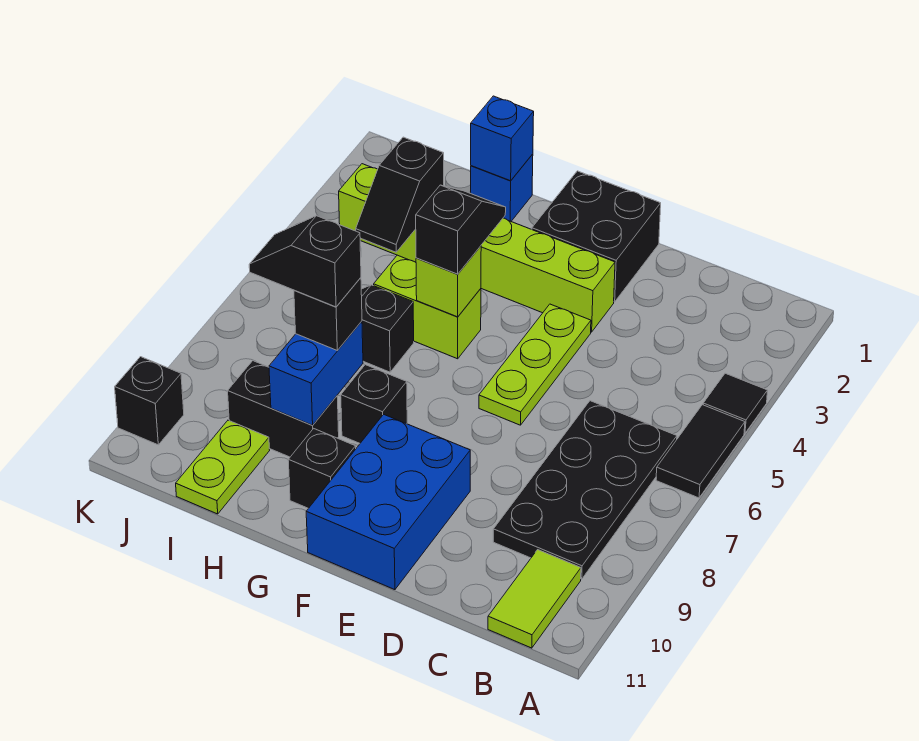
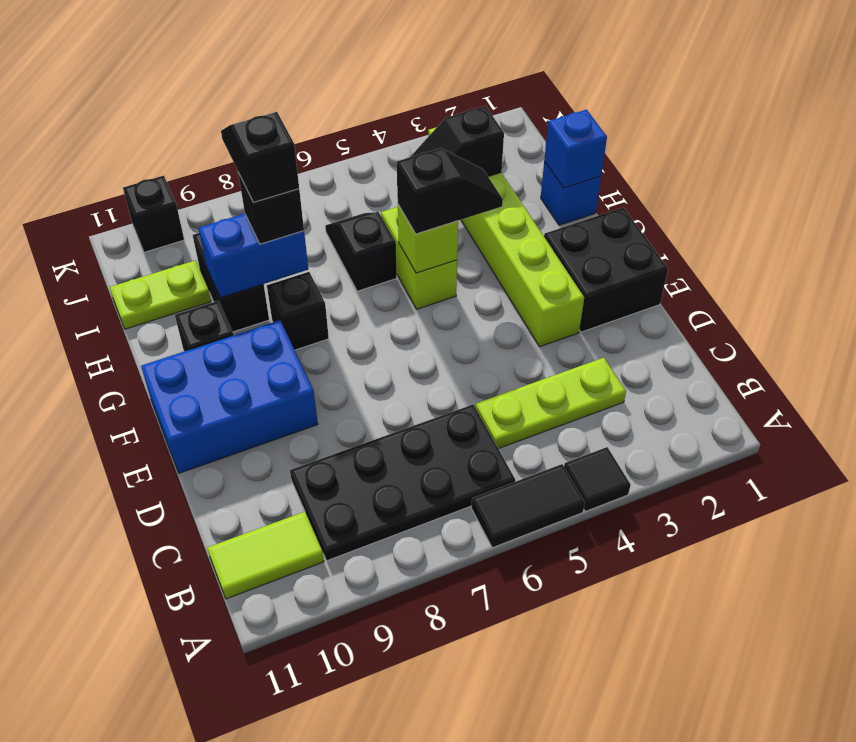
lime 1x3 plate [479,304,591,425] -> lime 1x3 plate moved to [475,358,626,449]

